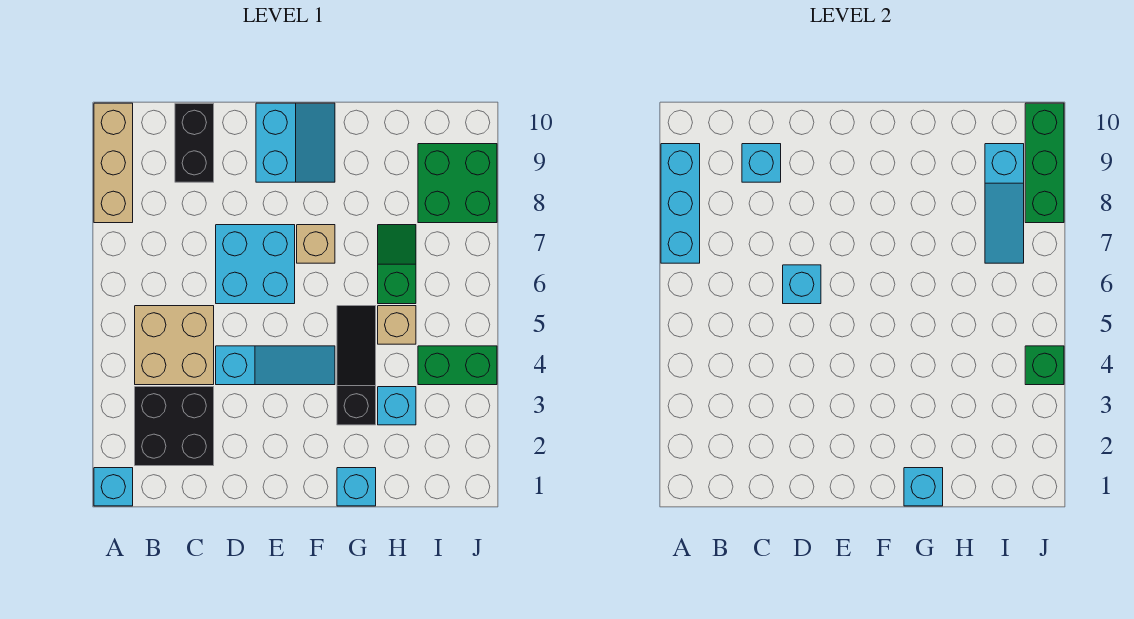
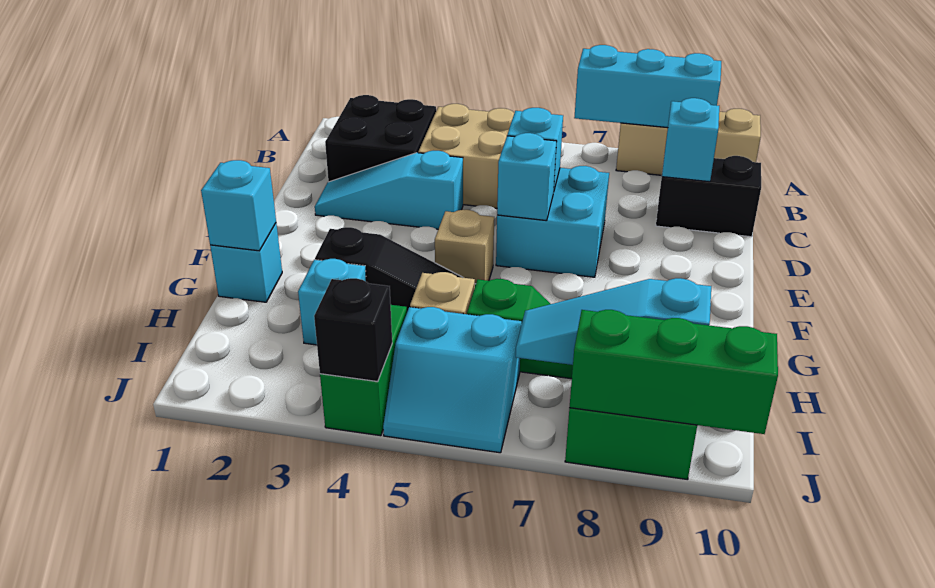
cyan 1x1 brick [94,468,133,506] -> cyan 1x1 brick moved to [497,133,557,221]
cyan 1x3 slope [216,346,335,385] -> cyan 1x3 slope turned to [315,151,463,229]
cyan 2x2 slope [256,103,335,182] -> cyan 2x2 slope moved to [383,307,522,453]
tan 1x1 brick [297,225,335,263] -> tan 1x1 brick moved to [435,210,494,284]
green 1x1 brick [1025,346,1064,385] -> black 1x1 brick [314,278,392,382]

